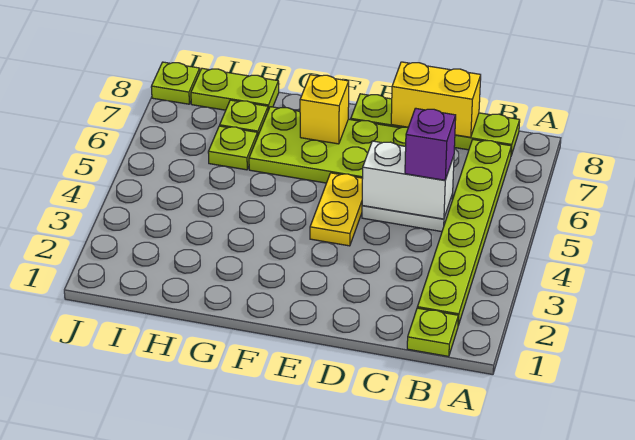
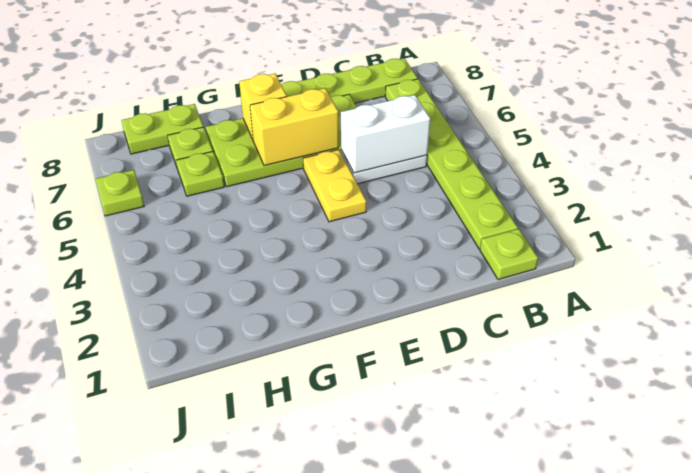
purple 1x1 brick [405,108,456,180] -> none
yellow 1x2 brick [391,62,481,137] -> yellow 1x2 brick moved to [250,88,338,166]
lime 1x1 plate [151,62,200,104] -> lime 1x1 plate moved to [96,170,144,216]

